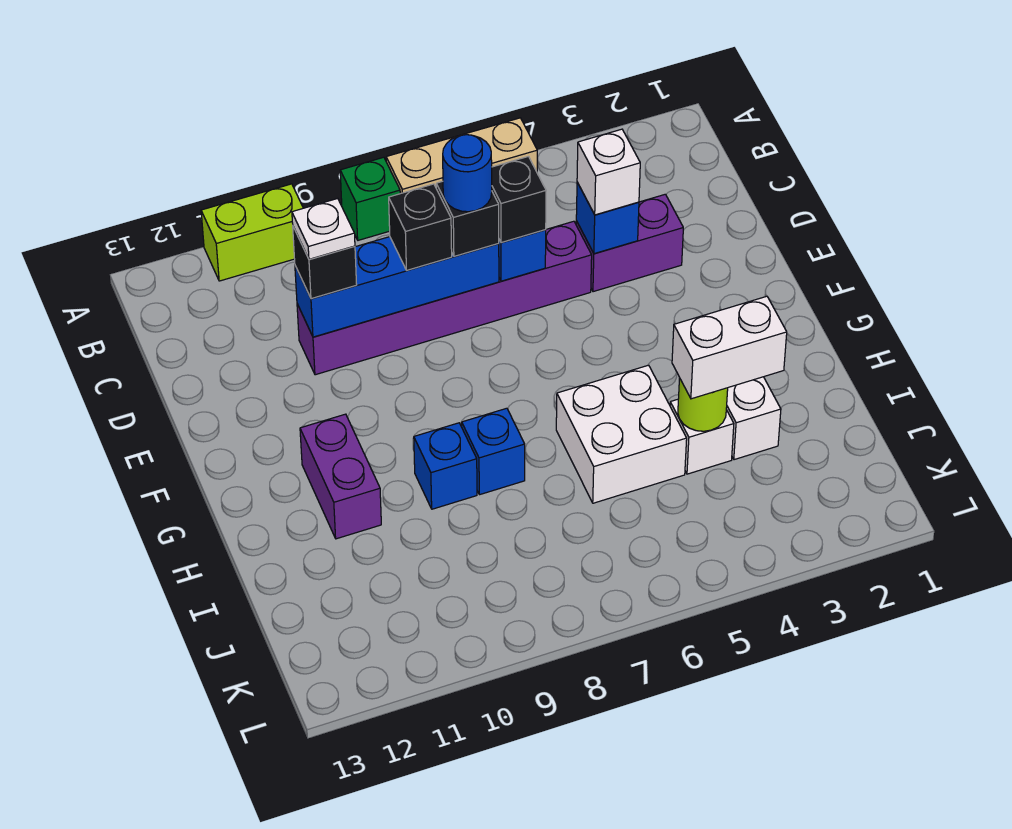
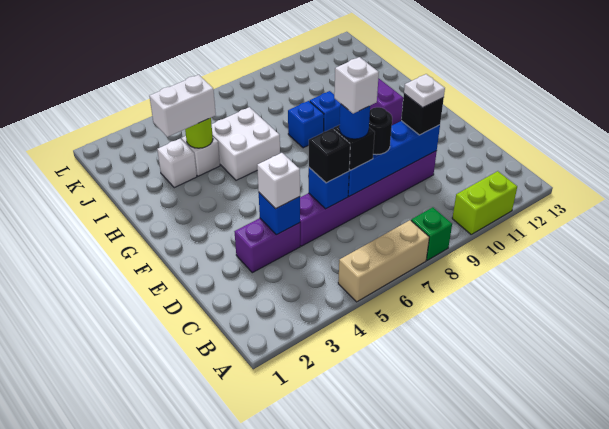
none -> white 1x1 brick [334,57,379,114]
black 1x1 brick [389,184,452,270] -> black 1x1 round brick [369,107,392,155]

